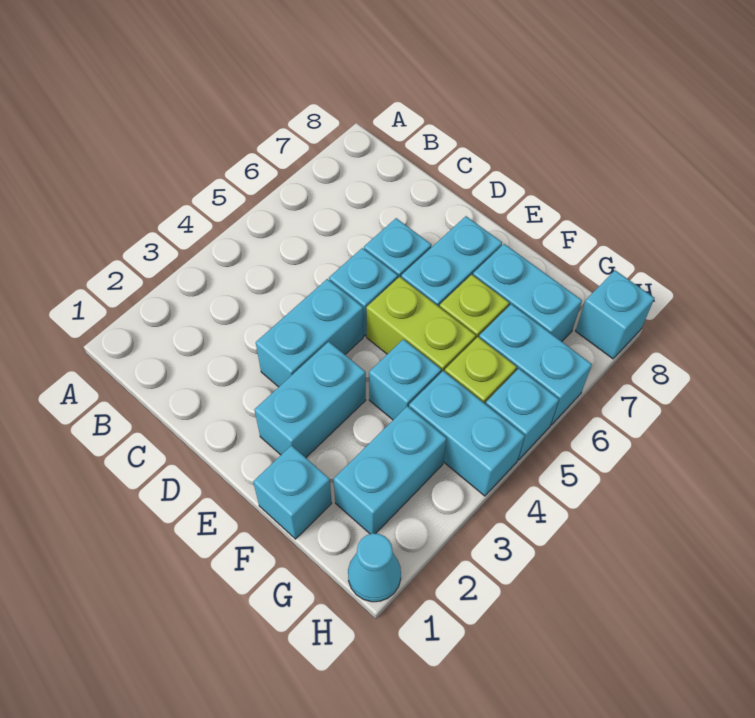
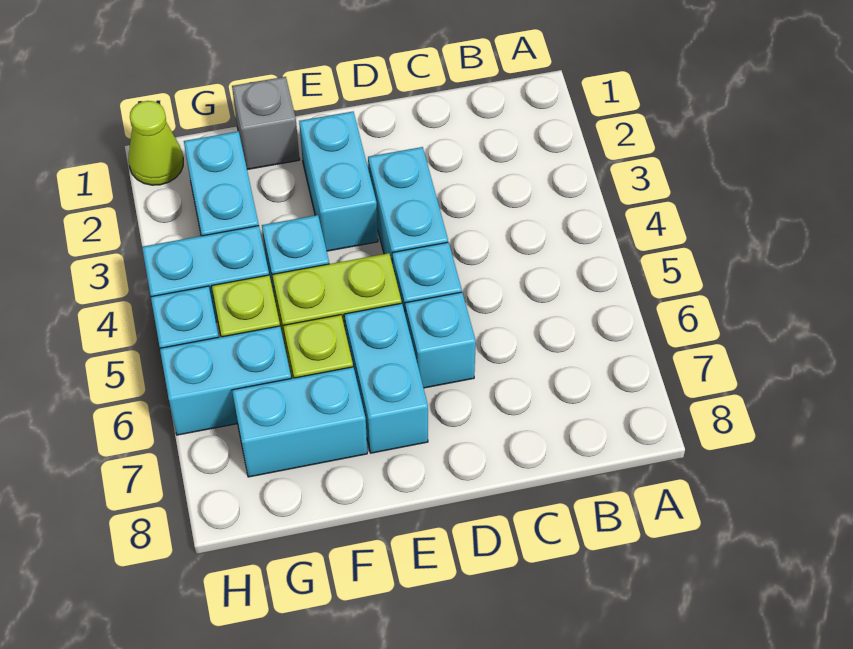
cyan 1x1 brick [253,445,332,539] -> grey 1x1 brick [232,77,300,170]
cyan 1x1 cone [348,533,401,602] -> lime 1x1 cone [128,101,183,185]
cyan 1x1 brick [576,270,654,359] -> none

